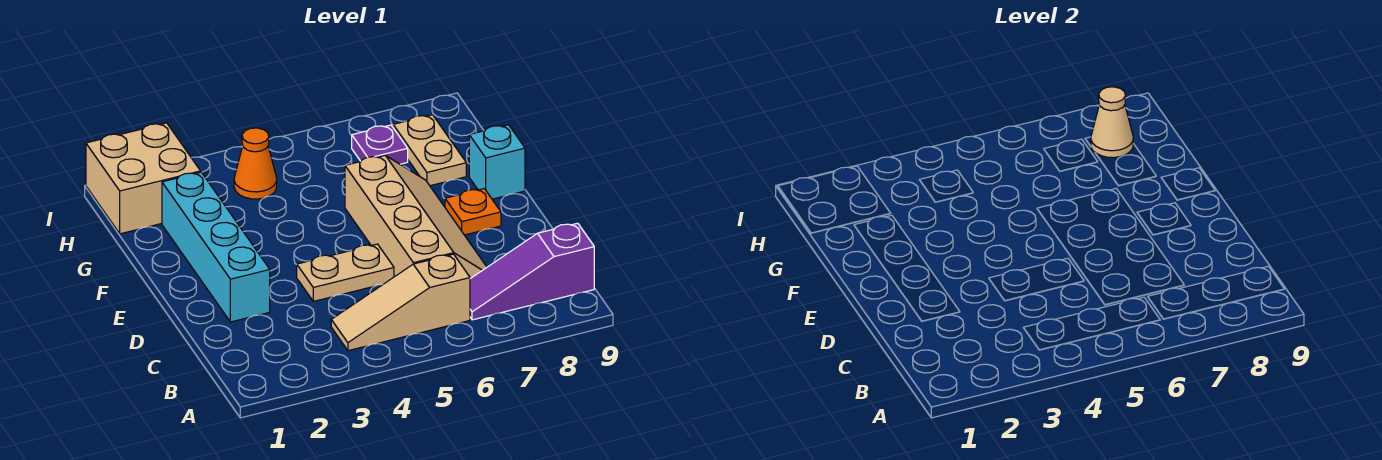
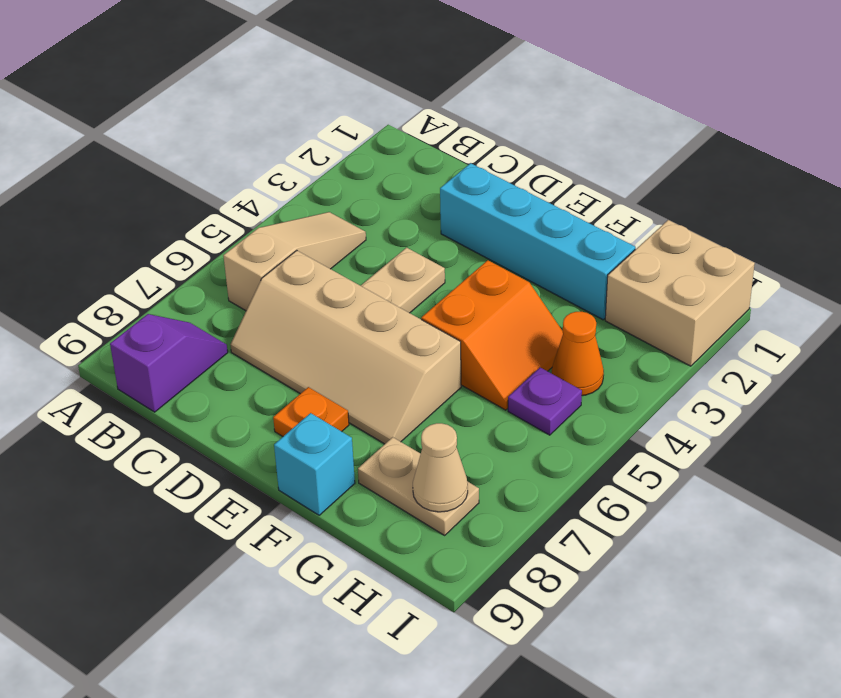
purple 1x3 slope [470,223,594,320] -> purple 1x2 slope [110,314,228,412]
none -> orange 2x2 slope [421,260,563,410]
purple 1x1 plate [352,125,408,164] -> purple 1x1 plate moved to [508,367,582,435]

